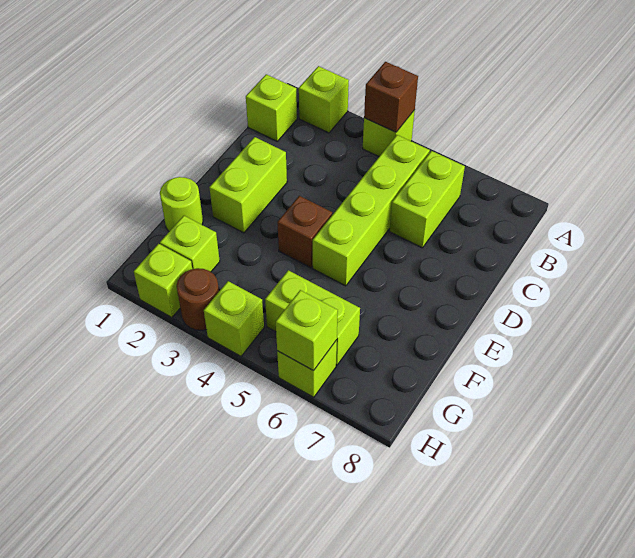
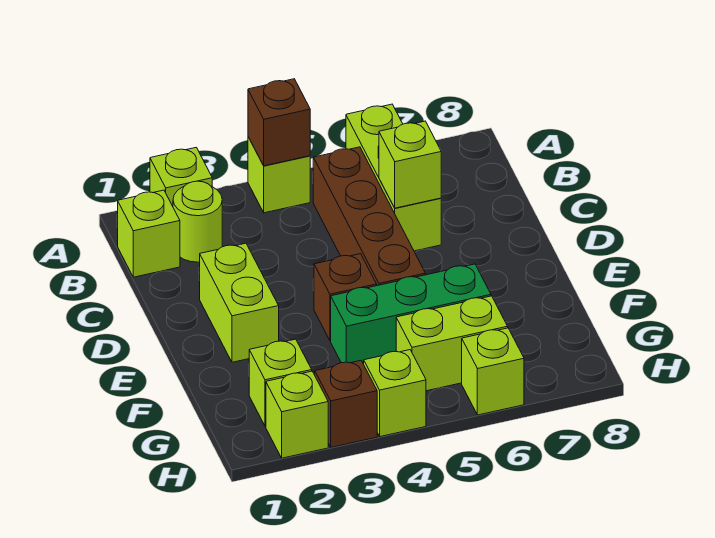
lime 1x4 brick [313,135,430,286] -> brown 1x4 brick [313,147,425,286]
lime 1x2 brick [389,151,465,248] -> lime 1x3 brick [346,104,441,251]
lime 1x1 round brick [160,177,203,231] -> lime 1x1 round brick moved to [173,181,222,262]
none -> green 1x3 brick [331,264,491,364]
brown 1x1 round brick [177,268,219,330] -> brown 1x1 brick [315,361,377,447]
lime 1x1 brick [276,290,338,371] -> lime 1x1 brick moved to [379,121,441,208]

